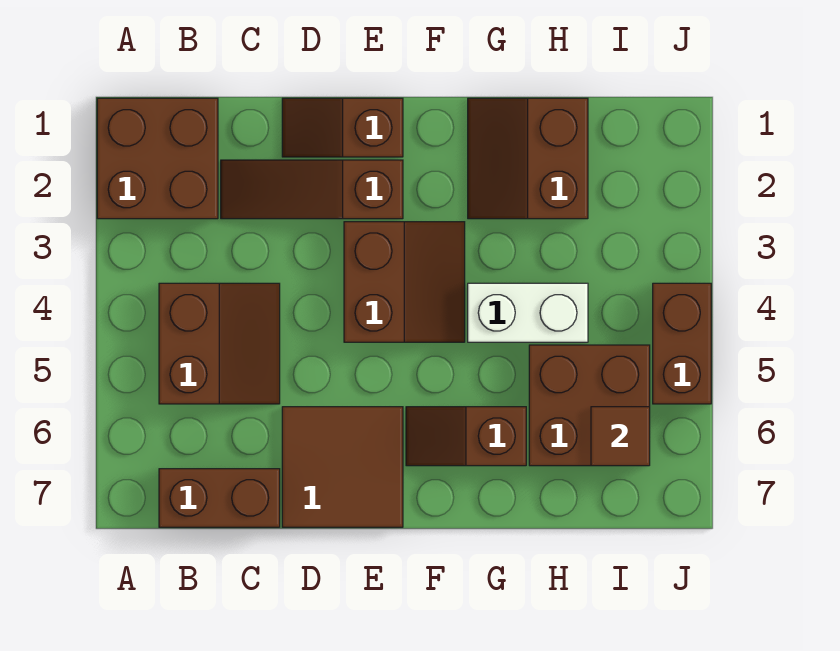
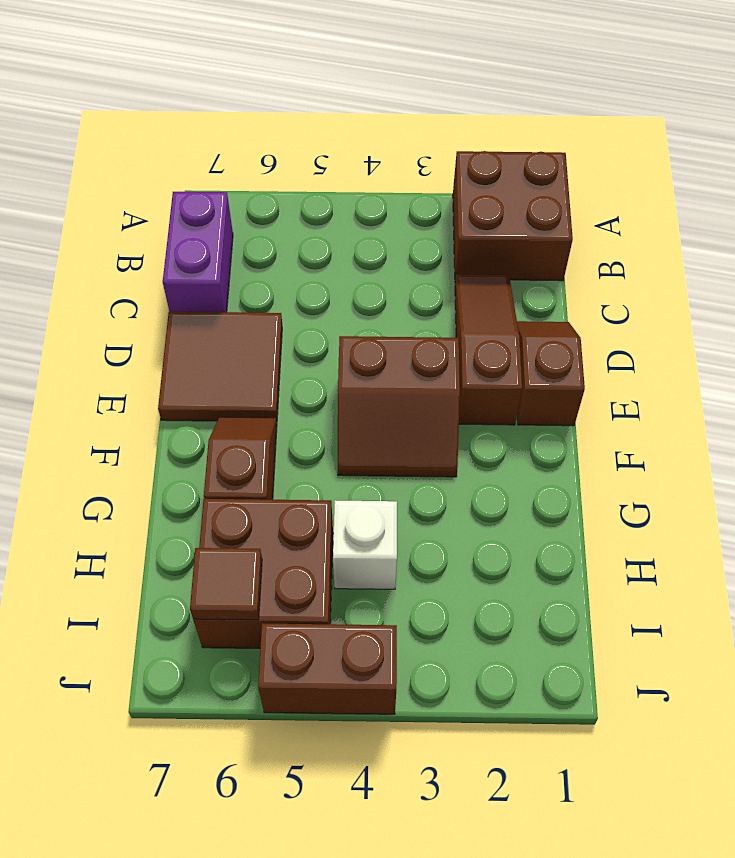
brown 2x2 slope [159,283,280,404] -> none
brown 1x2 brick [159,469,280,527] -> purple 1x2 brick [163,192,233,312]
brown 2x2 slope [468,98,588,219] -> none
white 1x2 brick [468,283,588,342] -> white 1x1 brick [333,500,397,589]

